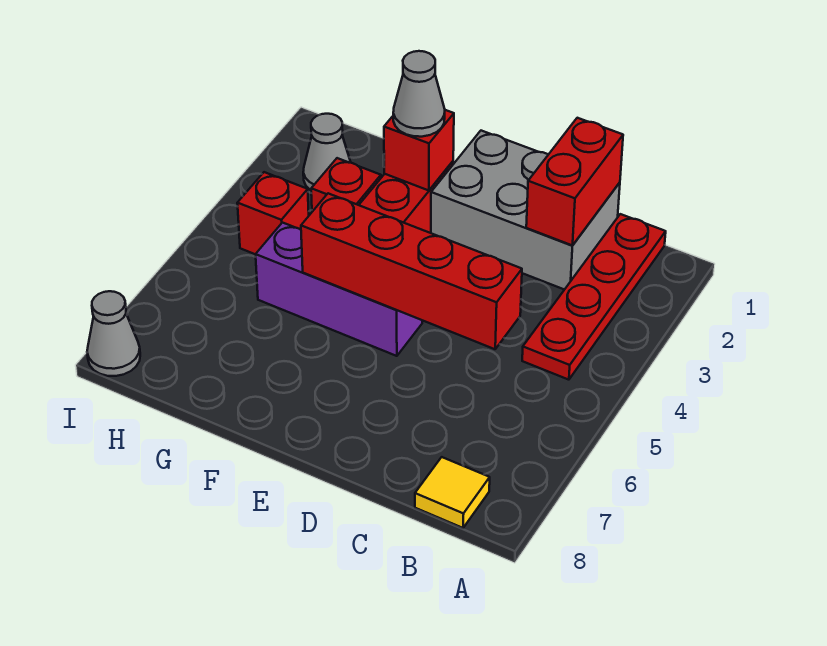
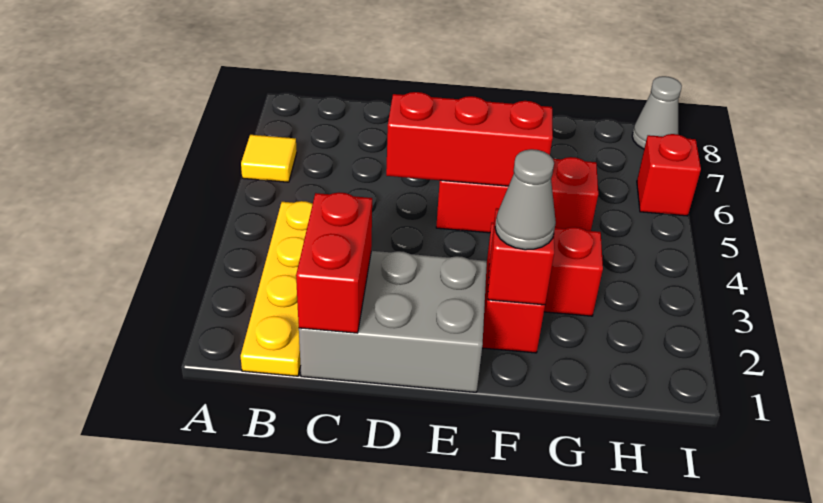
red 1x4 plate [522,214,666,380] -> yellow 1x4 plate [241,201,313,376]
yellow 1x1 tile [415,457,490,528] -> yellow 1x1 tile moved to [241,135,297,182]
red 1x4 brick [301,193,522,349] -> red 1x3 brick [386,92,553,186]
purple 1x3 brick [256,223,422,356] -> red 1x3 brick [436,157,598,233]
grey 1x1 cone [303,114,351,190] -> none
red 1x1 brick [237,172,309,254] -> red 1x1 brick moved to [637,134,701,216]

